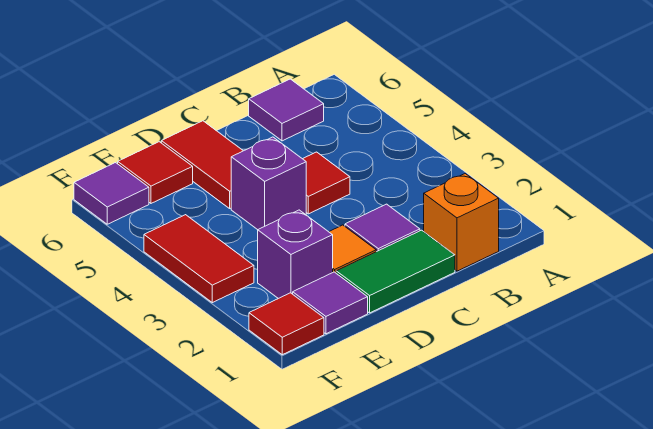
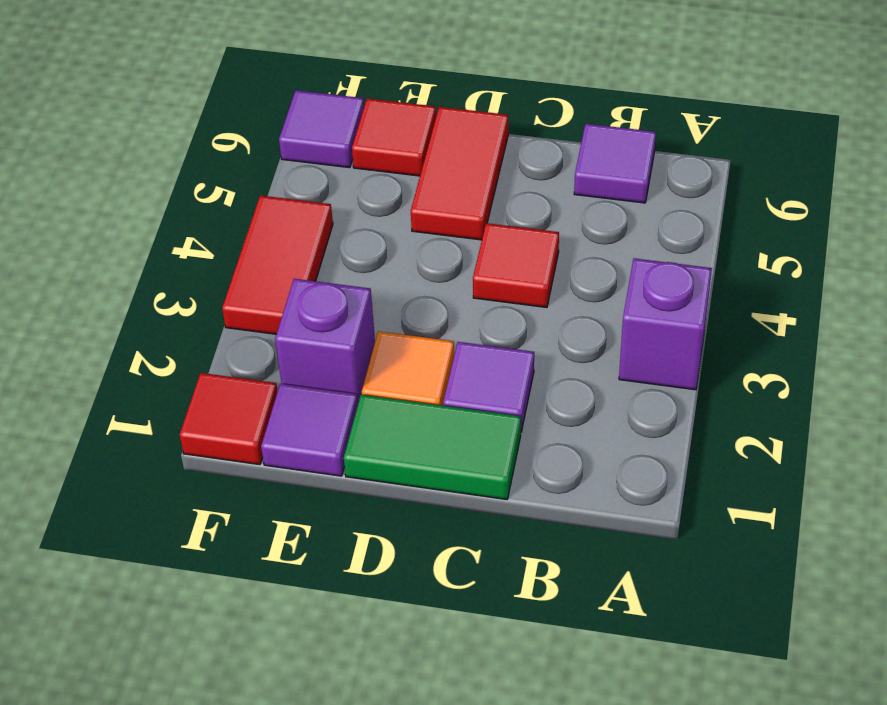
orange 1x1 brick [424,174,499,271] -> none
purple 1x1 brick [231,137,306,230] -> purple 1x1 brick moved to [619,258,712,390]

